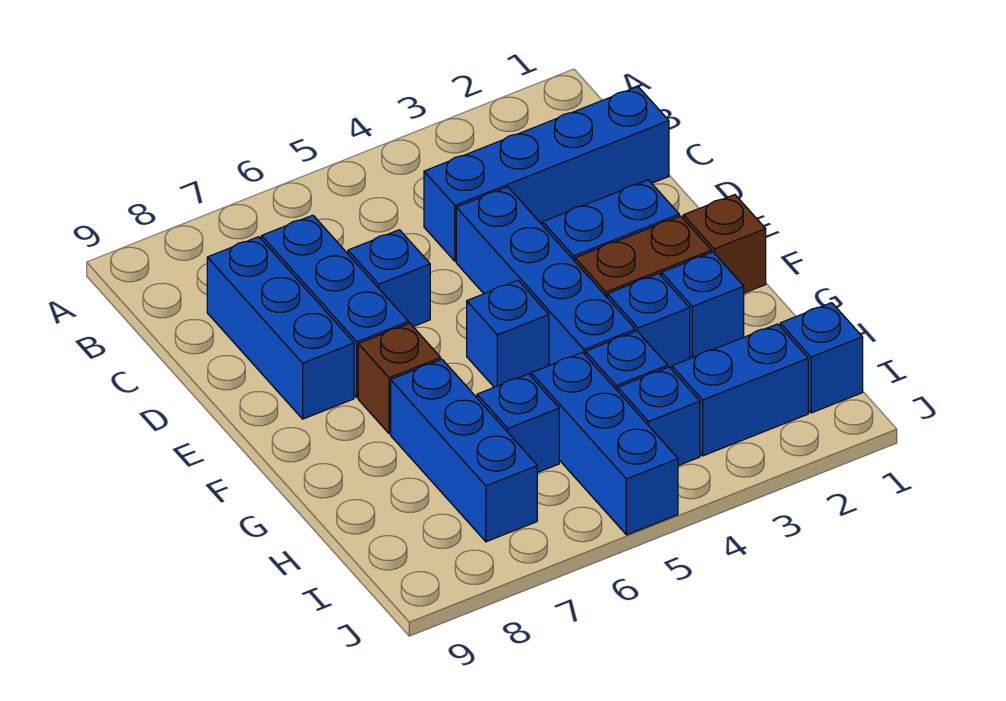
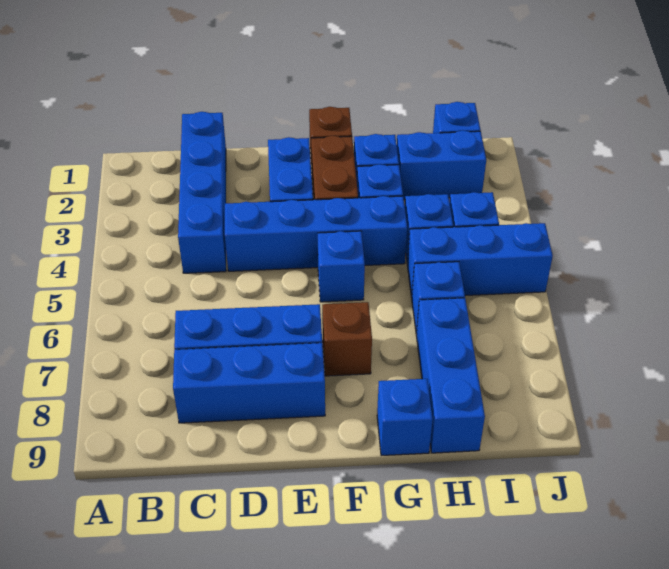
blue 1x1 brick [348,230,430,327] -> blue 1x1 brick moved to [377,379,433,456]
blue 1x3 brick [391,359,537,542] -> blue 1x3 brick turned to [416,298,485,453]
blue 1x2 brick [672,324,808,456] -> blue 1x2 brick turned to [397,131,486,200]

